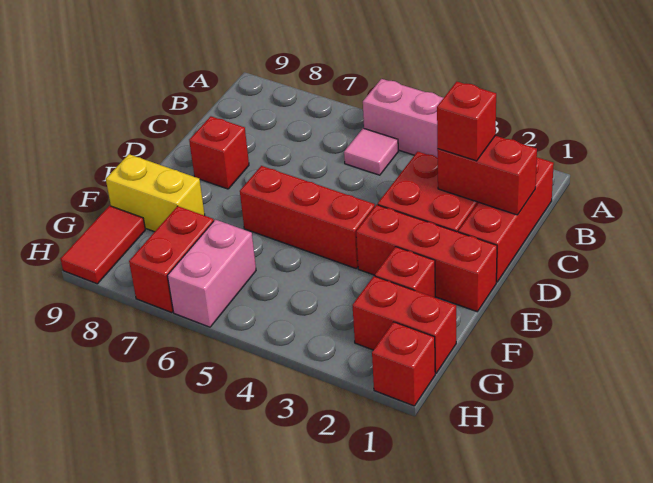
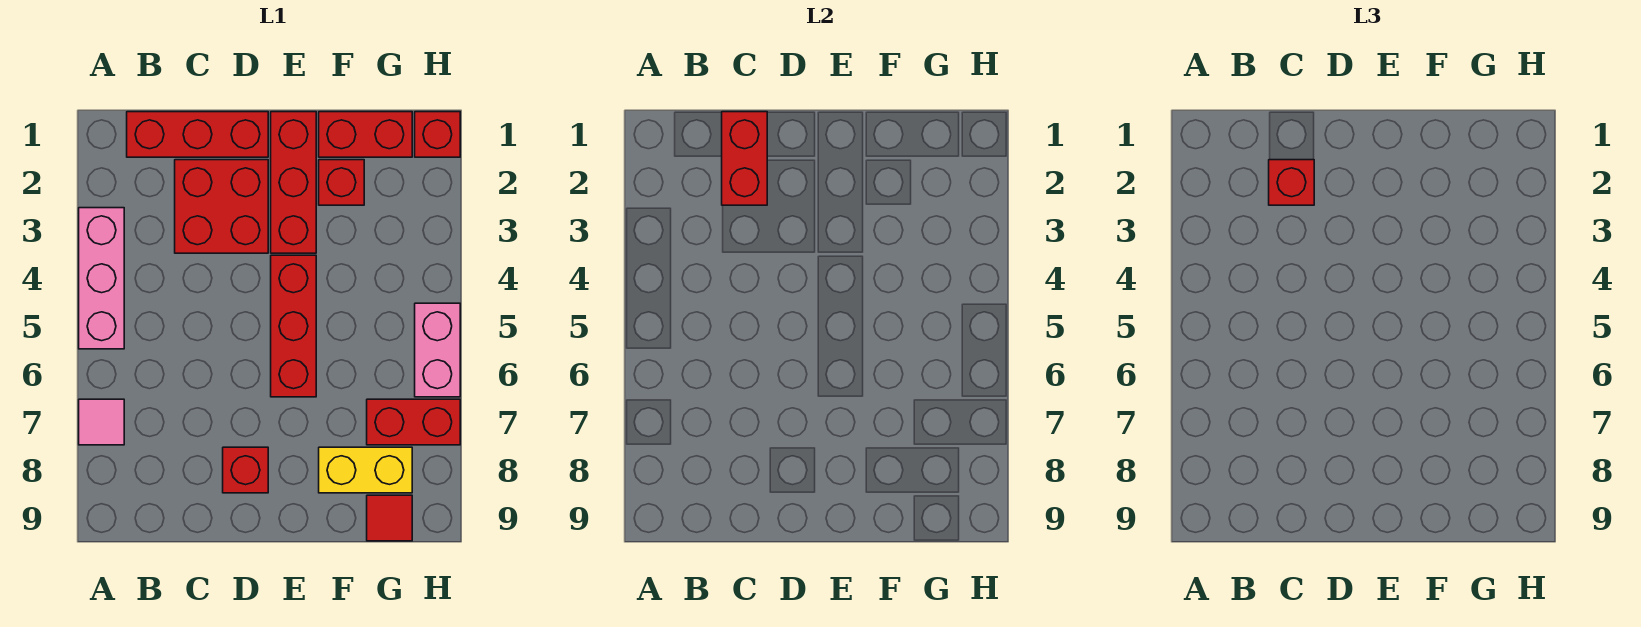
pink 1x1 tile [344,128,398,175] -> pink 1x1 tile moved to [79,399,124,445]
yellow 1x2 brick [106,154,205,232] -> yellow 1x2 brick turned to [319,447,412,493]
red 1x2 brick [352,276,456,373] -> red 1x2 brick turned to [319,112,412,157]
pink 1x2 brick [168,220,256,327] -> pink 1x2 brick turned to [415,303,460,397]
red 1x2 tile [61,206,145,284] -> red 1x1 tile [367,495,412,541]

